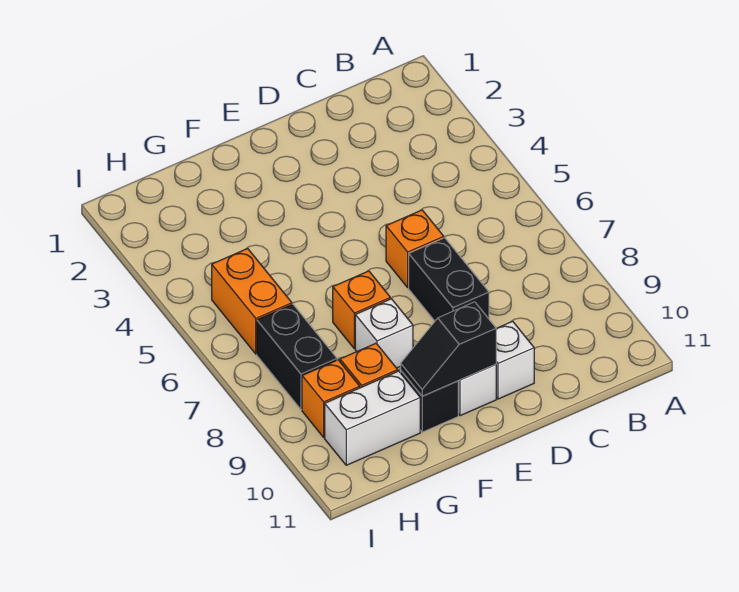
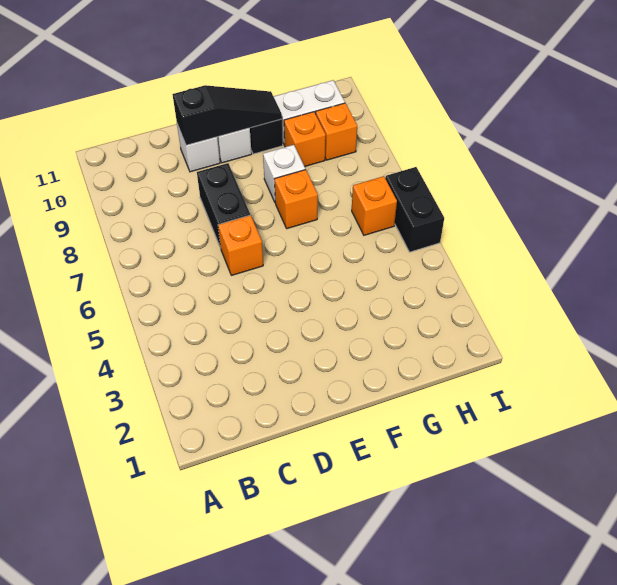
black 1x2 slope [401,302,496,396] -> black 1x3 slope [172,85,282,145]
orange 1x2 brick [212,249,292,354] -> orange 1x1 brick [352,176,397,235]
black 1x2 brick [257,304,337,410] -> black 1x2 brick moved to [385,167,444,252]

